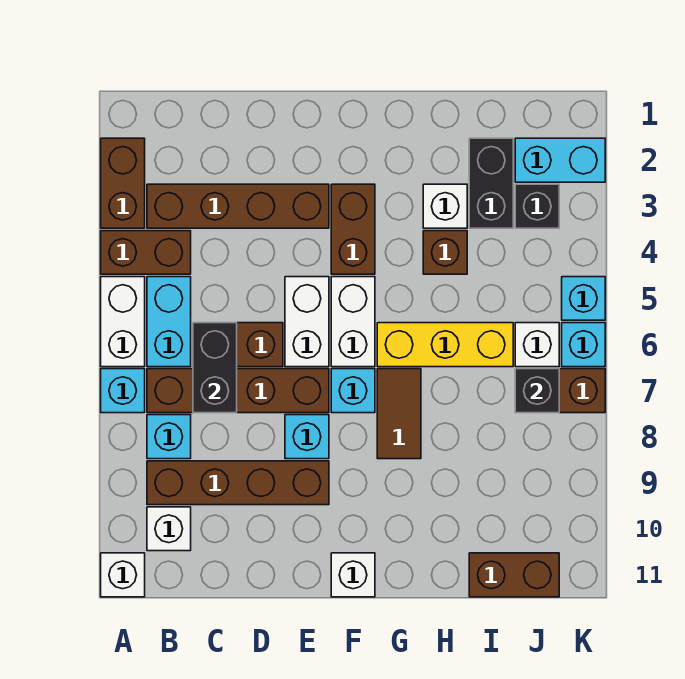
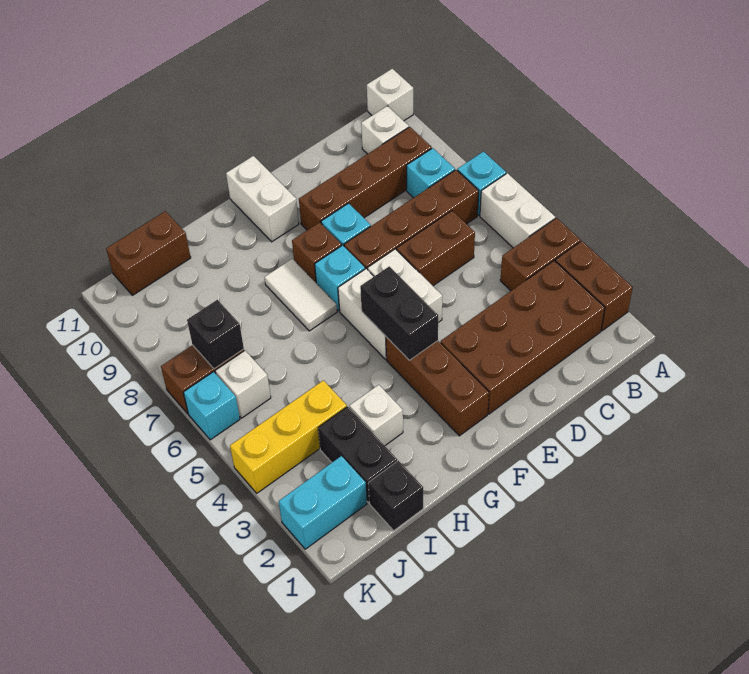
brown 1x4 brick [147,184,329,228] -> brown 2x4 brick [440,261,605,414]
cyan 1x2 brick [147,277,191,367] -> none
black 1x2 brick [193,323,237,413] -> black 1x2 brick moved to [360,266,438,360]
brown 1x2 brick [331,184,375,274] -> brown 1x3 brick [386,337,489,436]
white 1x1 brick [331,553,375,597] -> white 1x2 brick [226,156,299,242]
yellow 1x3 brick [377,323,513,367] -> yellow 1x3 brick moved to [230,380,347,493]
brown 1x2 tile [377,369,421,459] -> white 1x2 tile [265,259,337,331]
brown 1x1 brick [423,231,467,274] -> brown 1x1 brick moved to [292,222,342,282]
black 1x1 brick [515,184,559,228] -> black 1x1 brick moved to [368,461,423,531]
cyan 1x1 brick [562,277,605,320] -> none

